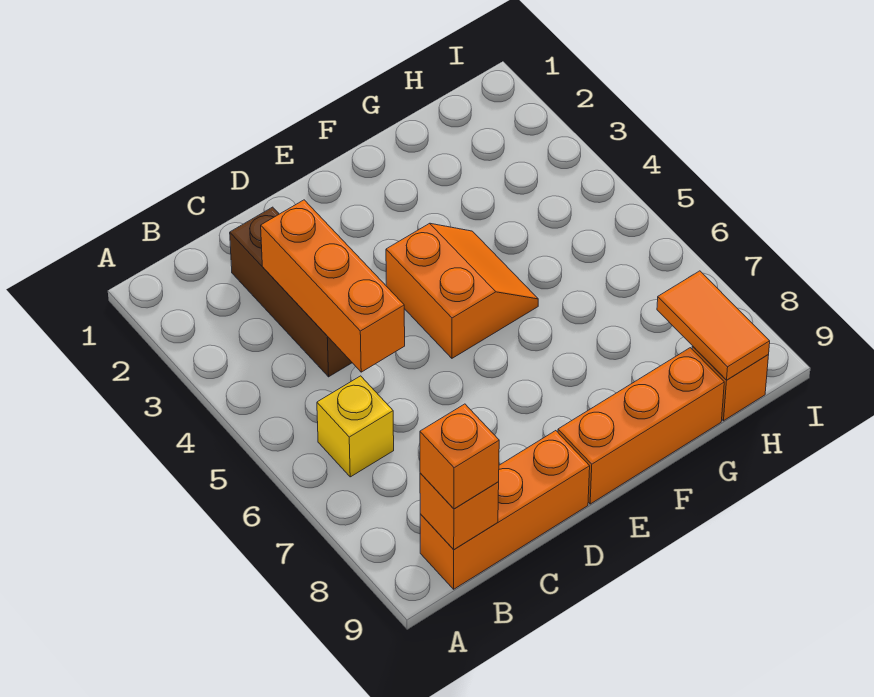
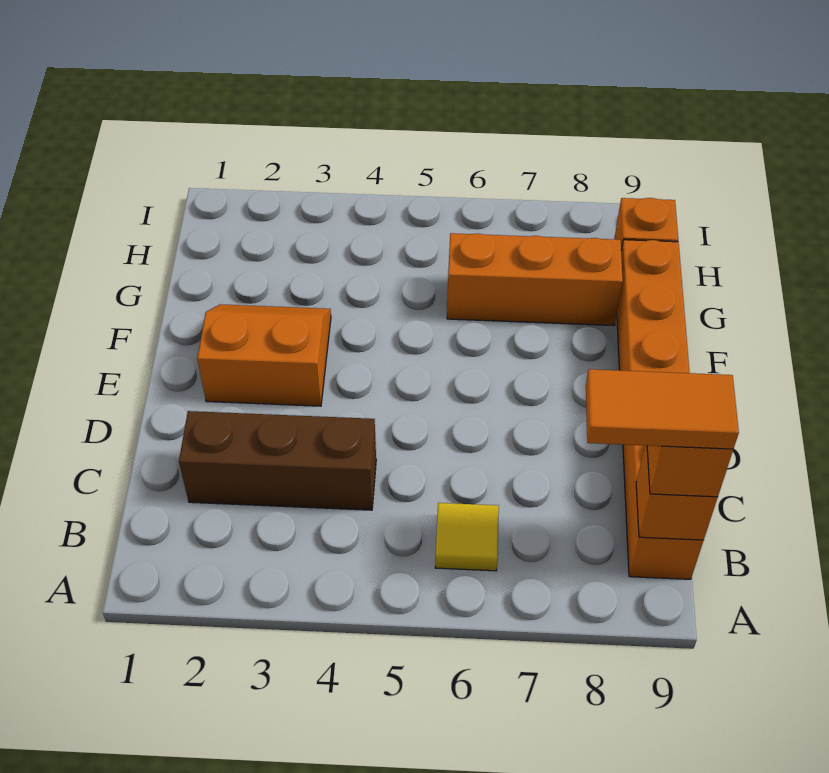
yellow 1x1 brick [317,376,394,477] -> yellow 1x1 tile [435,503,499,571]
orange 1x3 brick [261,200,405,372] -> orange 1x3 brick moved to [447,233,623,326]
orange 2x2 slope [386,223,538,358] -> orange 2x2 slope moved to [197,304,331,406]
orange 1x2 tile [657,271,770,380] -> orange 1x2 tile moved to [586,369,739,449]

